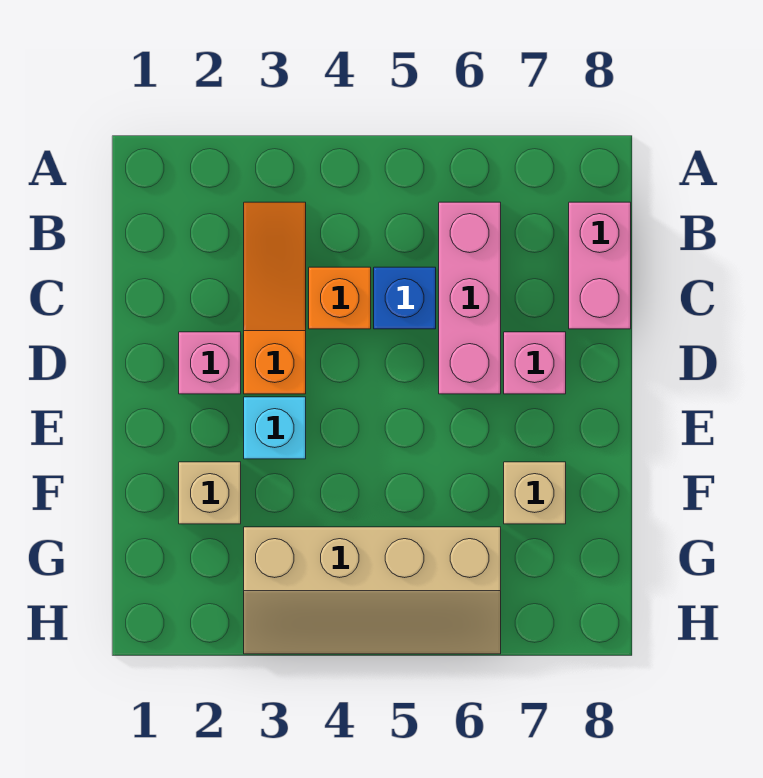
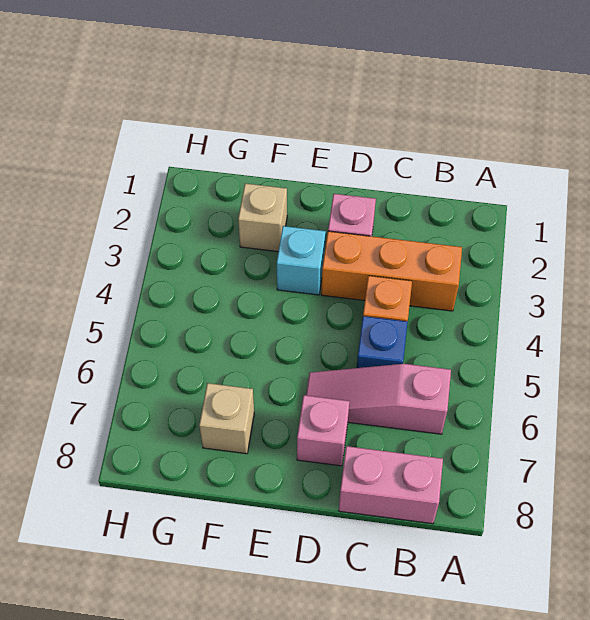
orange 1x3 slope [244,202,306,394] -> orange 1x3 brick [321,231,462,311]
pink 1x3 brick [439,202,501,394] -> pink 1x3 slope [306,364,451,434]
tan 2x4 slope [244,527,501,654] -> none

